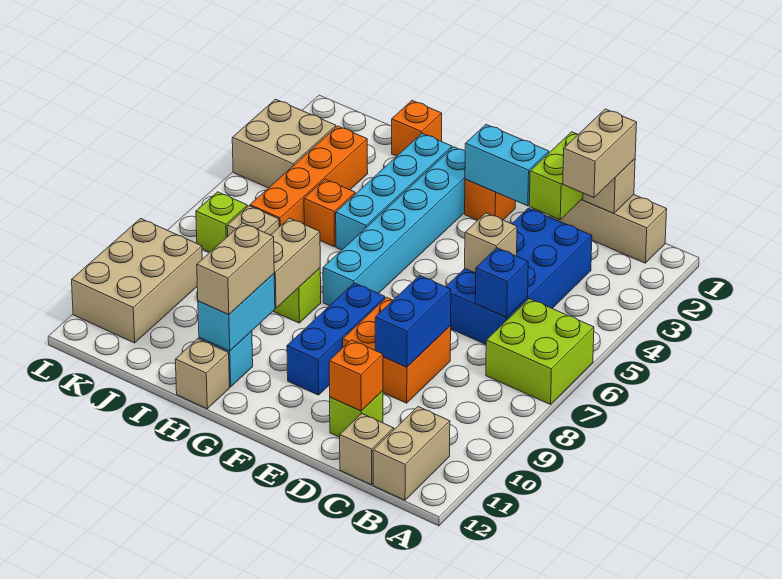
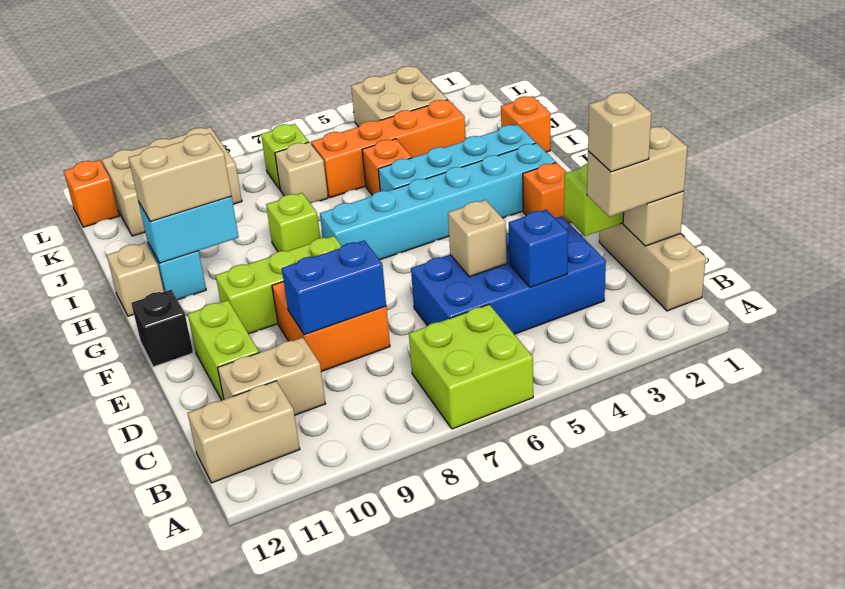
blue 1x1 brick [475,248,528,317] -> blue 1x1 brick moved to [509,210,568,287]
tan 1x1 brick [340,414,394,485] -> tan 1x1 brick moved to [588,92,651,172]
lime 1x1 brick [330,391,383,437] -> lime 1x2 brick [188,300,259,400]
orange 1x1 brick [329,340,383,411] -> orange 1x1 brick moved to [64,160,119,227]
cyan 1x2 brick [465,125,549,206] -> none
blue 1x3 brick [287,283,385,395] -> lime 1x3 brick [216,236,341,334]
none -> black 1x1 brick [131,290,193,367]
tan 1x2 brick [271,218,320,308] -> tan 1x2 brick moved to [218,337,325,416]

